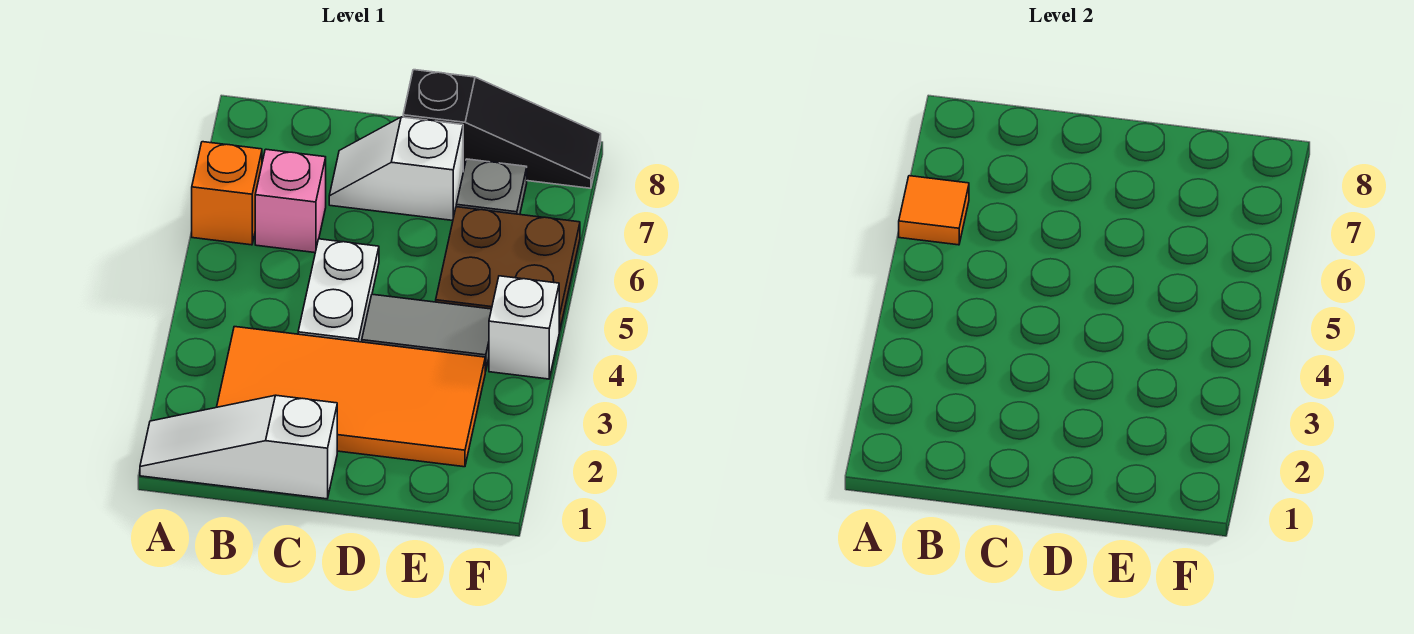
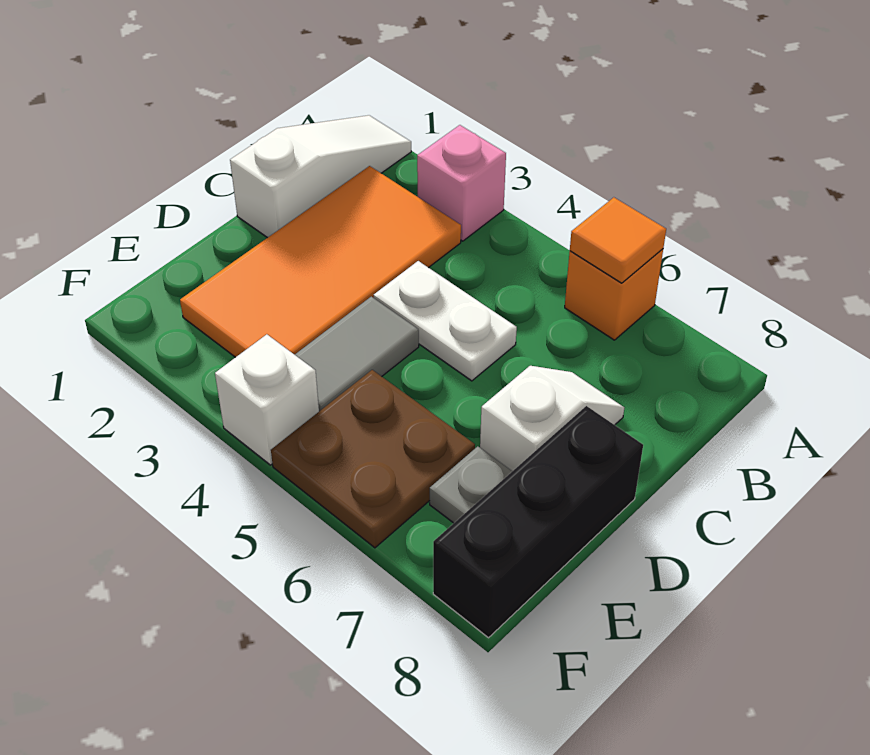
pink 1x1 brick [255,149,326,253] -> pink 1x1 brick moved to [417,125,506,241]
black 1x3 slope [403,70,601,188] -> black 1x3 brick [433,406,643,638]

